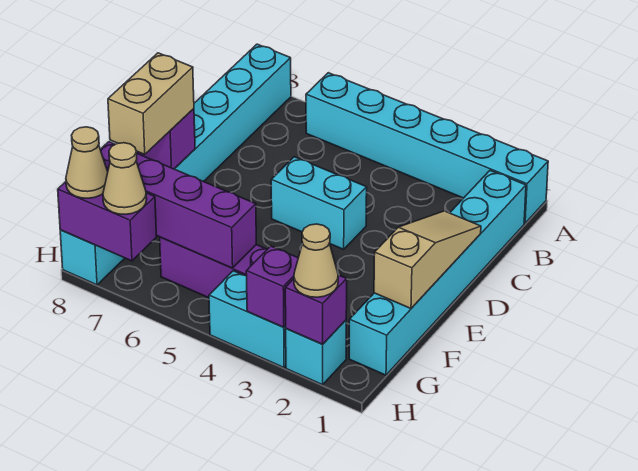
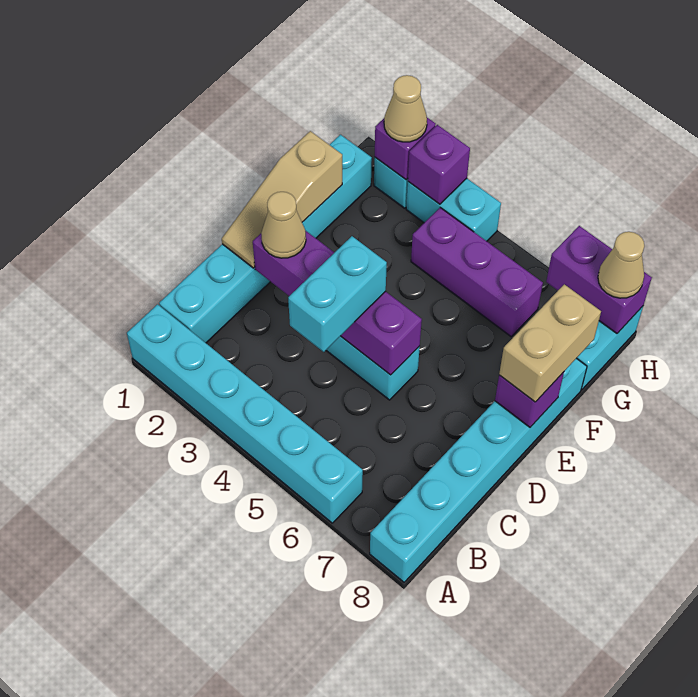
none -> cyan 1x2 brick [288,236,387,352]
purple 1x4 brick [100,142,256,268] -> purple 1x4 brick moved to [253,231,422,375]
tan 1x1 cone [103,143,147,214] -> tan 1x1 cone moved to [261,192,306,258]

